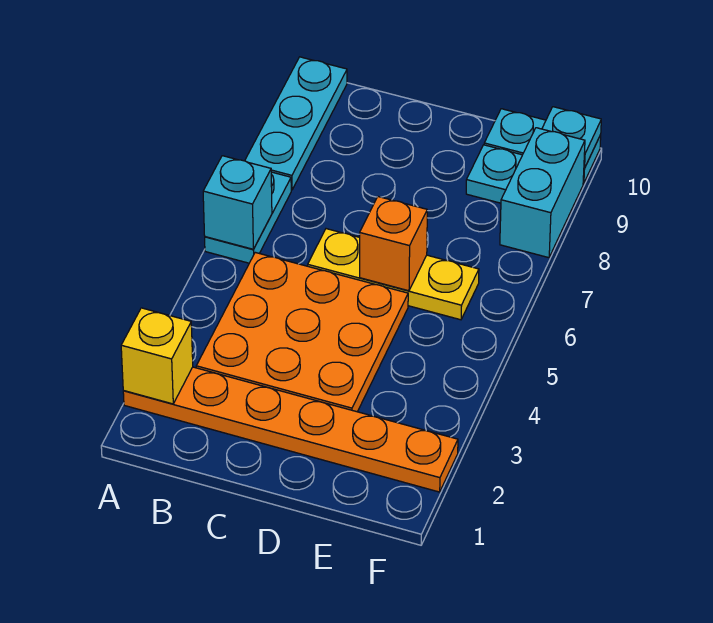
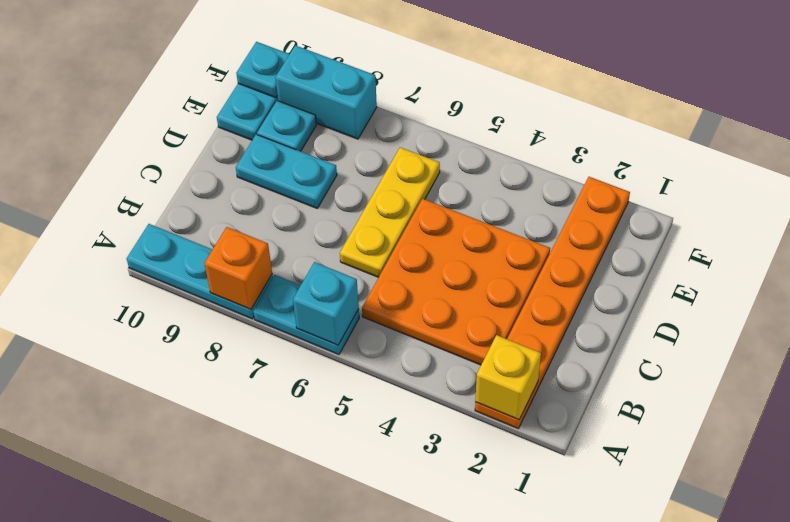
orange 1x1 brick [360,197,427,291] -> orange 1x1 brick moved to [204,227,272,309]
none -> cyan 1x2 plate [236,134,337,208]

